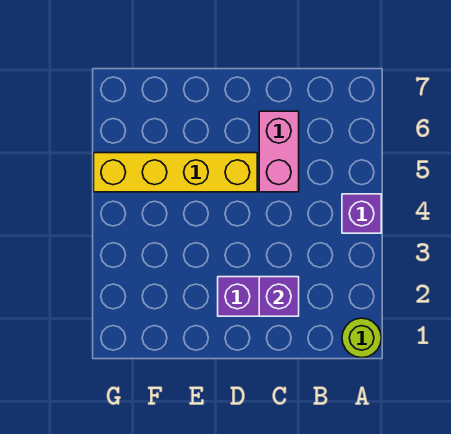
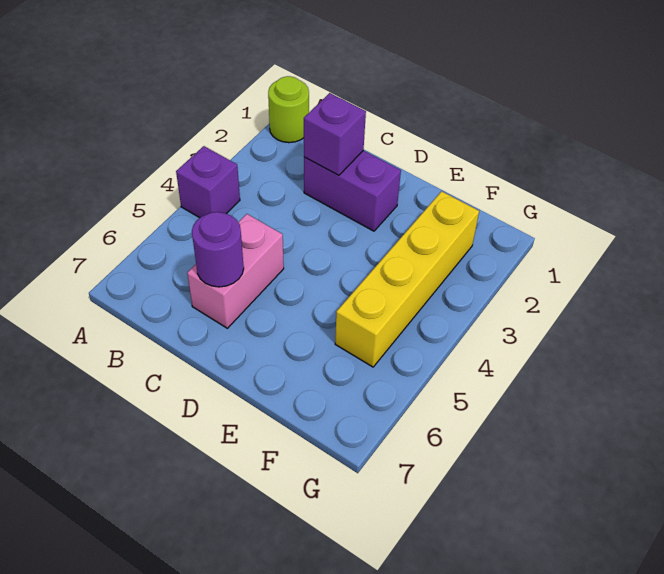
none -> purple 1x1 round brick [192,212,244,287]
yellow 1x4 brick [94,153,257,192] -> yellow 1x4 brick turned to [335,191,479,367]

